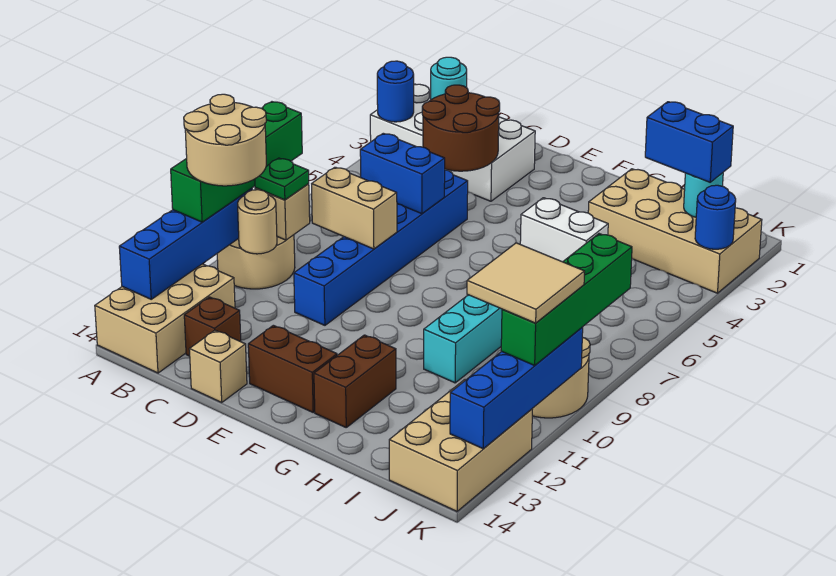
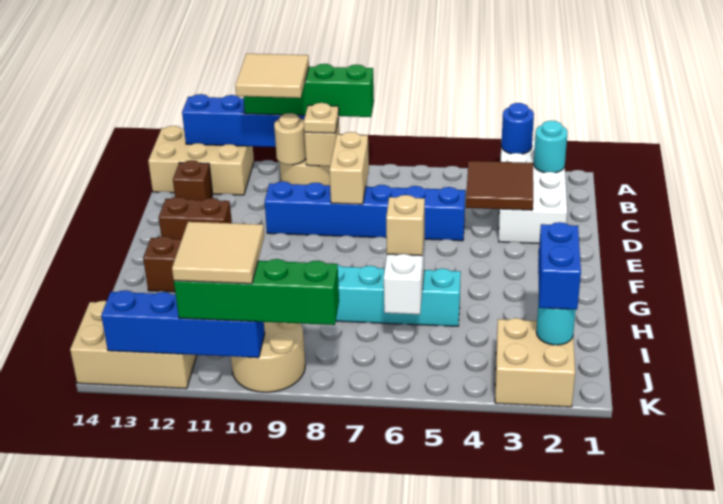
tan 2x2 round brick [184,94,266,186] -> tan 2x2 tile [235,54,309,98]
green 1x1 plate [255,158,309,200] -> tan 1x1 plate [304,103,339,133]
brown 2x2 round brick [422,85,500,171] -> brown 2x2 tile [466,161,533,210]
blue 1x2 brick [360,133,445,214] -> none
tan 1x1 brick [189,330,247,402] -> tan 1x1 brick moved to [386,195,425,256]
brown 1x2 brick [248,325,337,412] -> brown 1x2 brick turned to [159,197,232,239]
tan 2x4 brick [588,169,762,293] -> tan 2x2 brick [495,318,575,407]
blue 1x1 round brick [695,185,736,249] -> none

